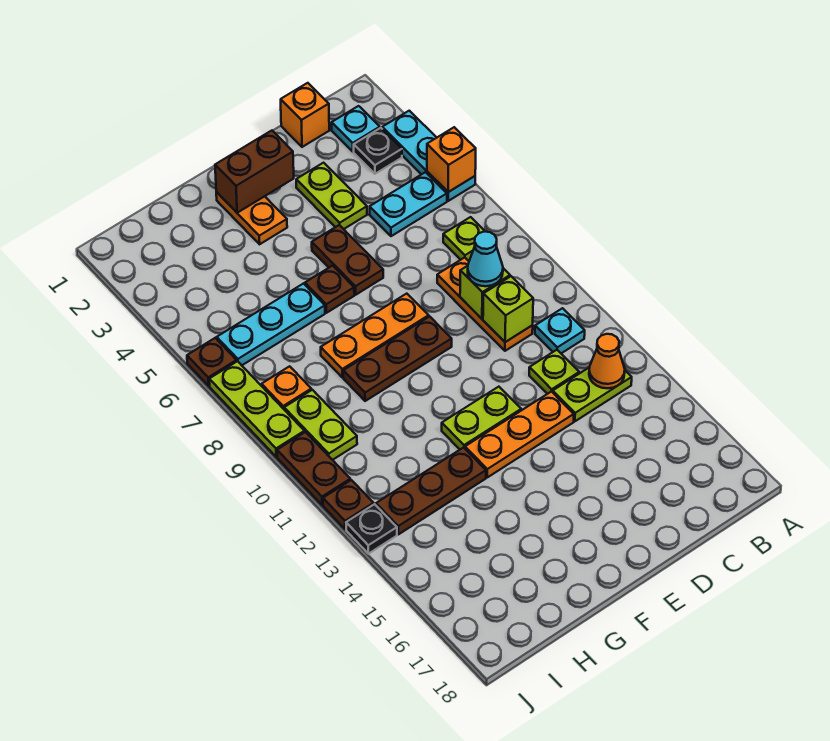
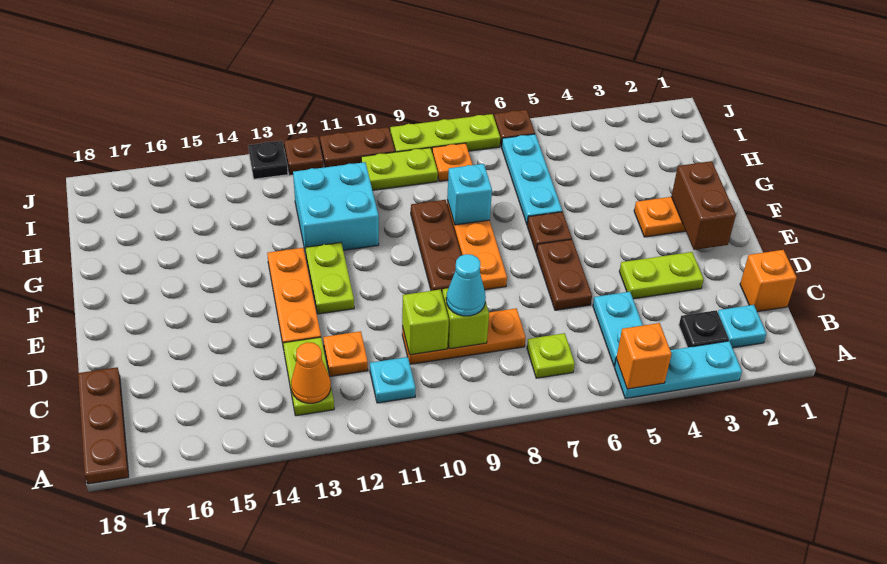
lime 1x1 plate [529,350,579,394] -> orange 1x1 plate [323,331,368,376]
brown 1x2 plate [312,225,383,295] -> brown 1x2 plate turned to [536,239,592,310]
none -> cyan 1x1 brick [447,164,492,225]
none -> cyan 2x2 brick [293,162,379,254]
brown 1x3 plate [376,447,486,534] -> brown 1x3 plate moved to [78,367,129,484]

